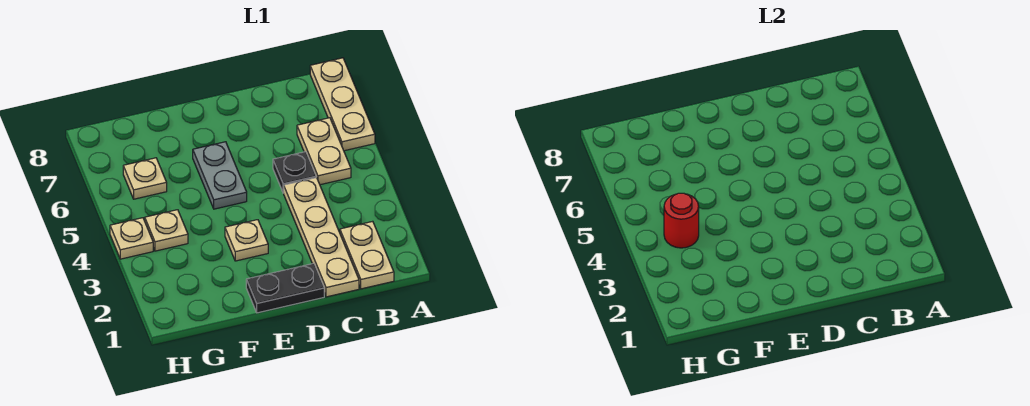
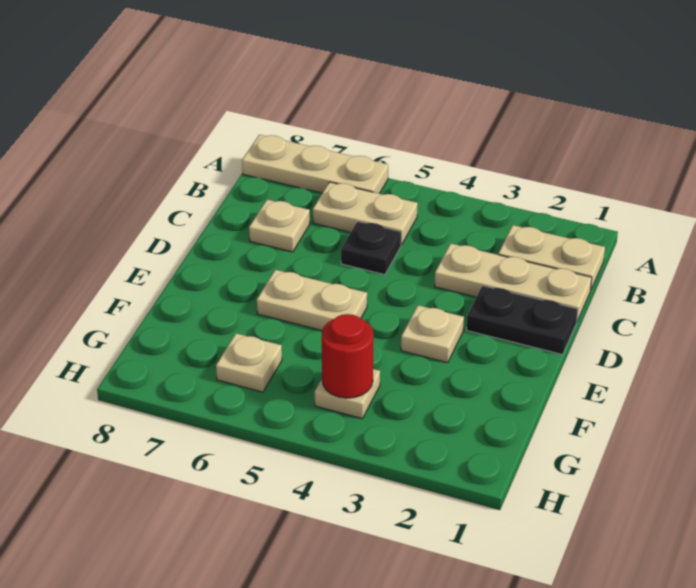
tan 1x4 plate [284,178,359,297] -> tan 1x3 plate [435,243,592,321]
black 1x2 plate [246,263,324,313] -> black 1x2 plate turned to [466,286,578,355]
grey 1x2 plate [193,142,247,209] -> tan 1x2 plate [257,270,367,331]
tan 1x1 plate [110,218,153,259] -> tan 1x1 plate moved to [249,200,310,252]

